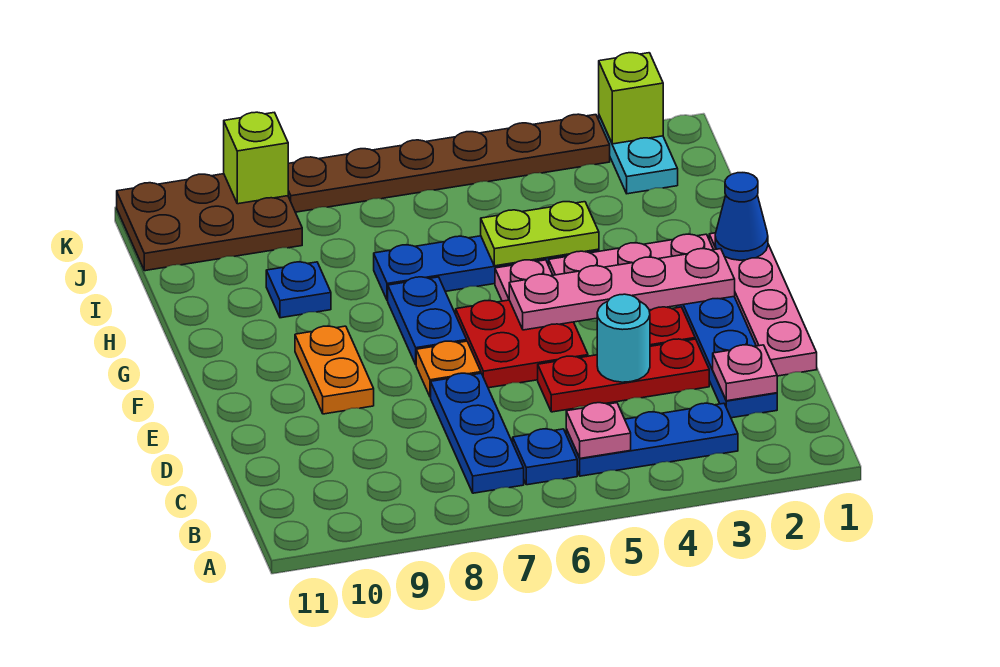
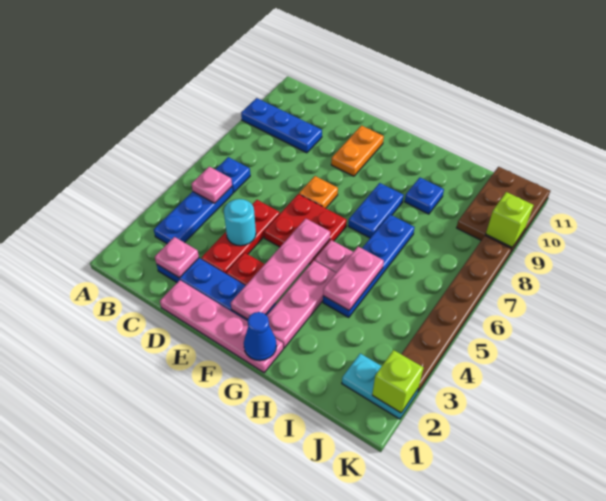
blue 1x3 plate [431,373,524,493] -> blue 1x3 plate moved to [241,98,322,153]
orange 1x2 plate [295,326,374,414] -> orange 1x2 plate turned to [331,126,384,176]
blue 1x2 plate [388,277,467,364] -> blue 1x2 plate turned to [348,183,404,238]
lime 1x2 plate [481,202,599,266] -> pink 1x2 plate [323,247,384,310]

